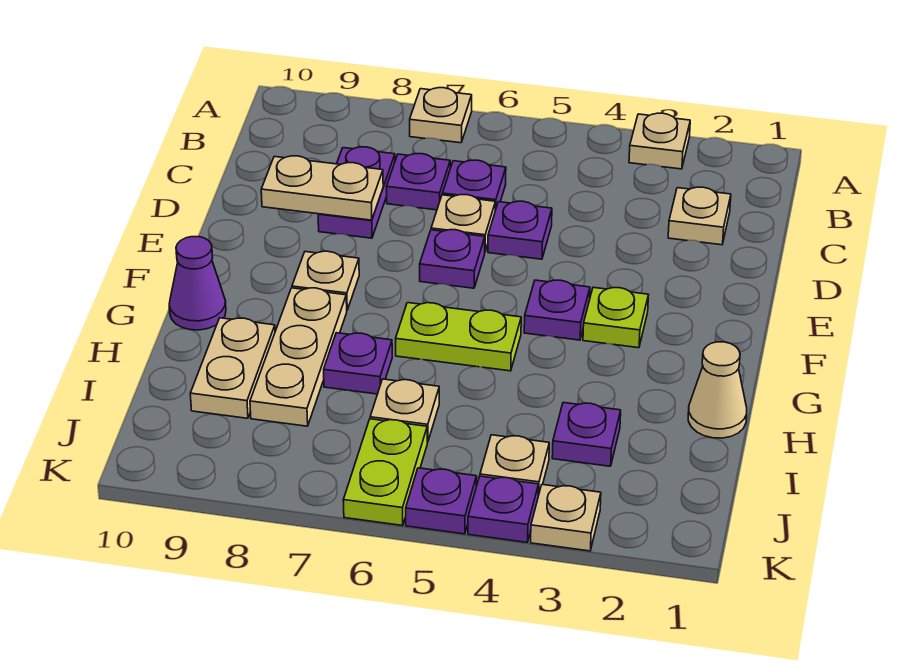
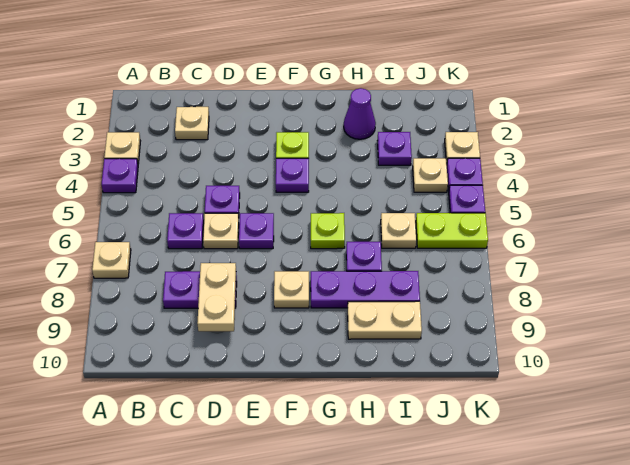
purple 1x1 plate [386,154,450,210] -> purple 1x1 plate moved to [102,159,138,193]
lime 1x2 plate [396,303,521,371] -> lime 1x1 plate [311,213,345,249]
tan 1x3 plate [250,288,347,426] -> purple 1x3 plate [311,271,420,308]
purple 1x1 cone [169,237,226,330] -> purple 1x1 cone moved to [344,88,376,139]
tan 1x1 cone [688,342,747,438] -> none

